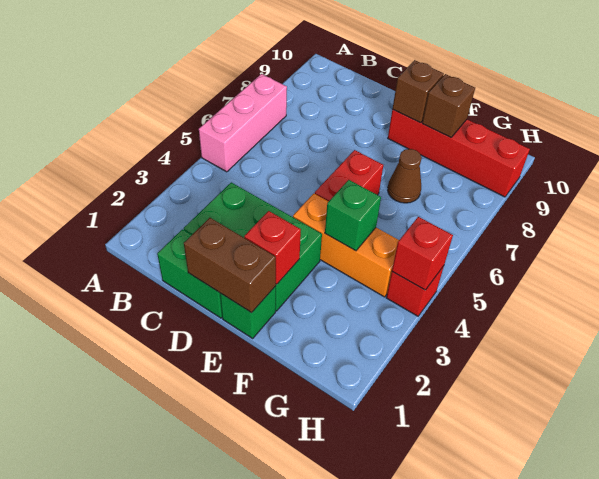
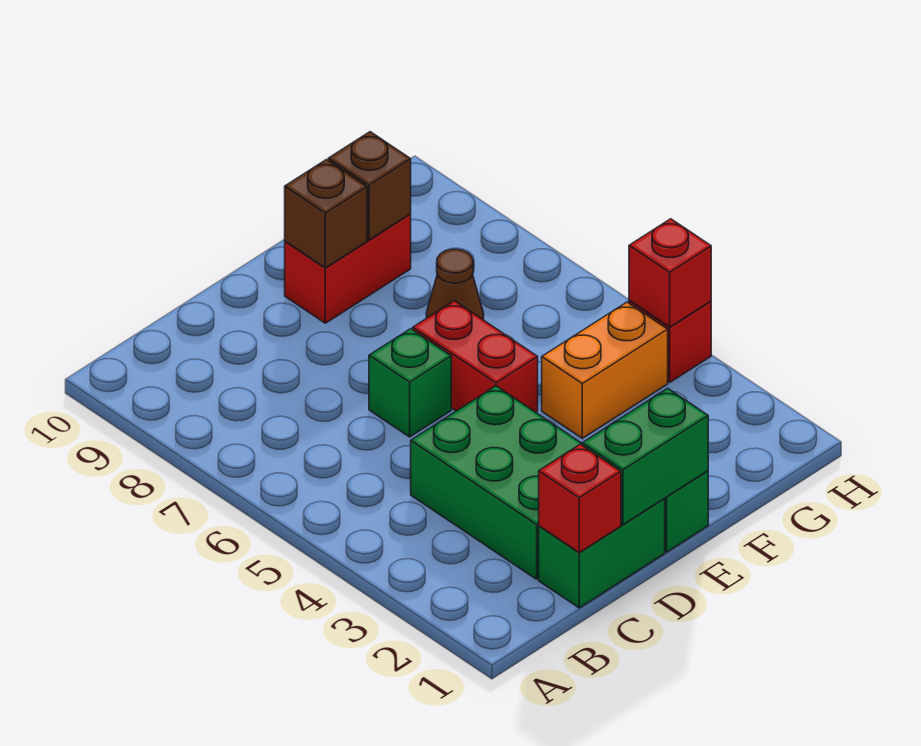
pink 1x3 brick [199,74,287,172] -> none
green 2x3 brick [184,182,322,311] -> green 2x3 brick turned to [411,386,582,579]
brown 1x2 brick [184,218,276,313] -> green 1x2 brick [582,388,708,525]
red 1x1 brick [244,211,301,284] -> red 1x1 brick moved to [539,444,621,552]
orange 1x3 brick [293,194,399,297] -> orange 1x2 brick [542,302,668,438]
red 1x4 brick [388,109,530,197] -> red 1x2 brick [285,214,411,323]
green 1x1 brick [325,180,381,251] -> green 1x1 brick moved to [369,329,451,437]

